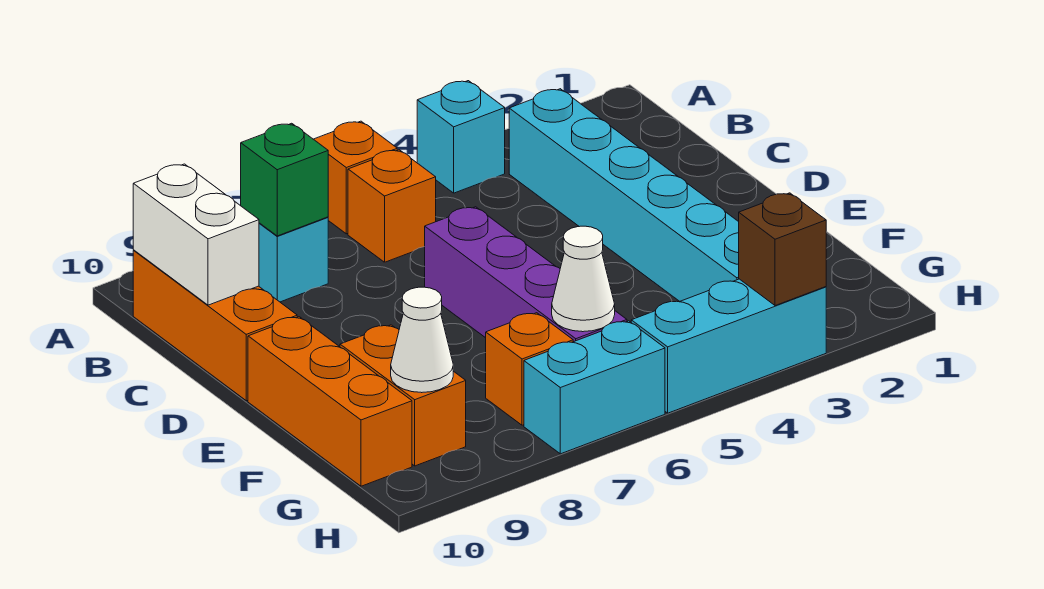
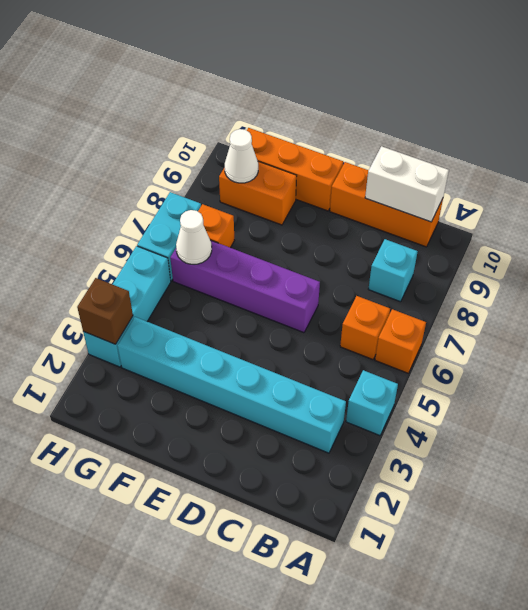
green 1x1 brick [241,123,328,236] -> none

